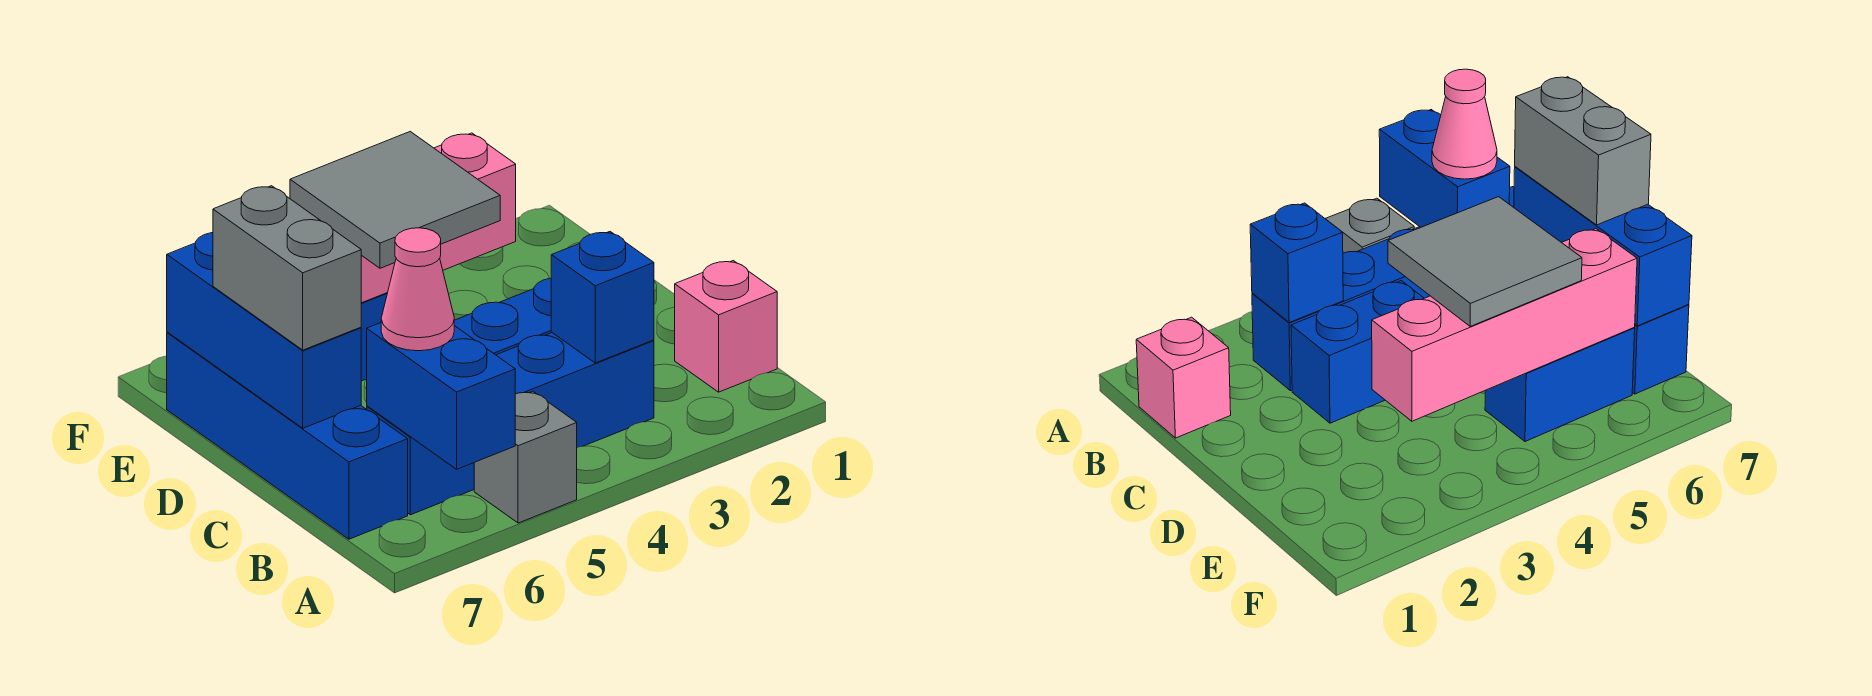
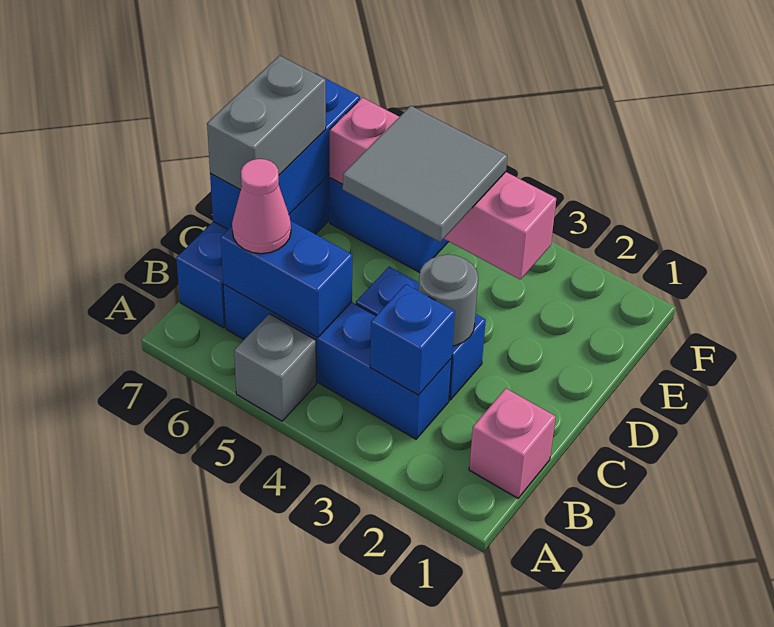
blue 1x2 brick [367,323,515,469] -> blue 1x2 brick turned to [221,221,352,338]
none -> grey 1x1 round brick [418,254,478,346]

